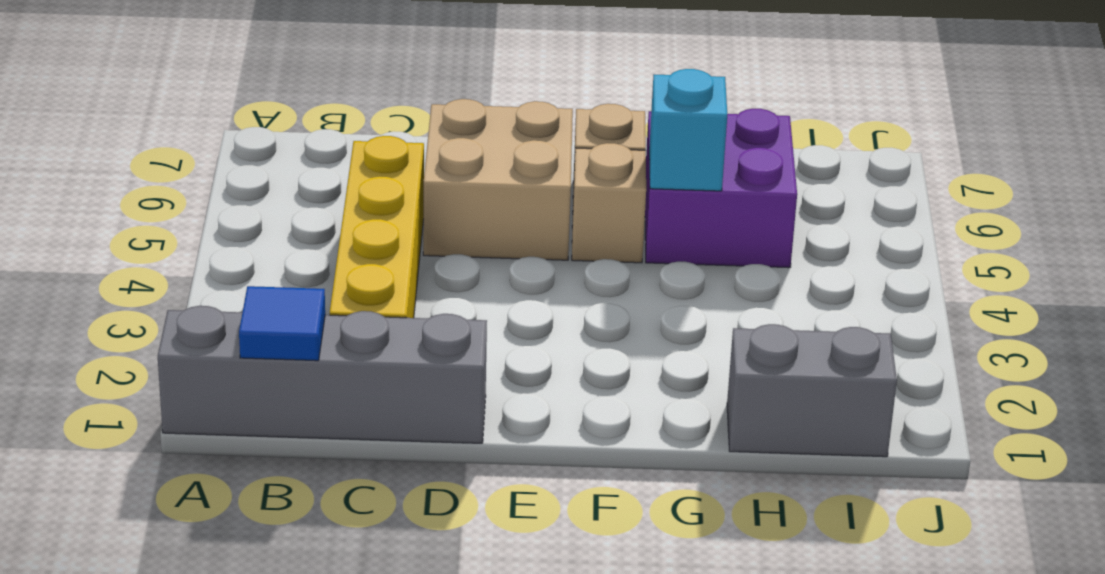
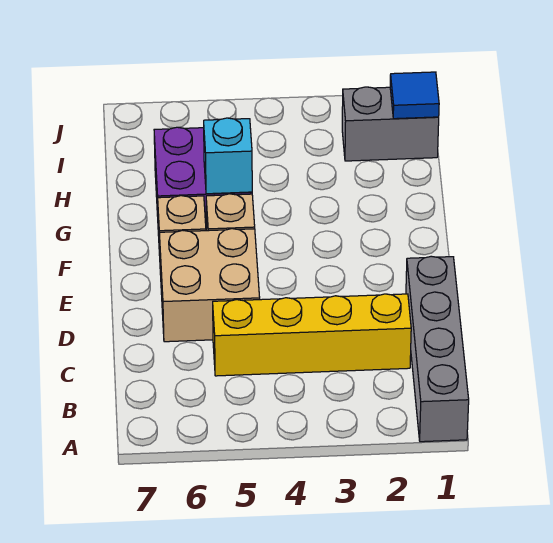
blue 1x1 tile [239,286,325,361] -> blue 1x1 tile moved to [390,72,439,119]
grey 1x2 brick [727,324,897,457] -> grey 1x2 brick turned to [342,87,439,161]

